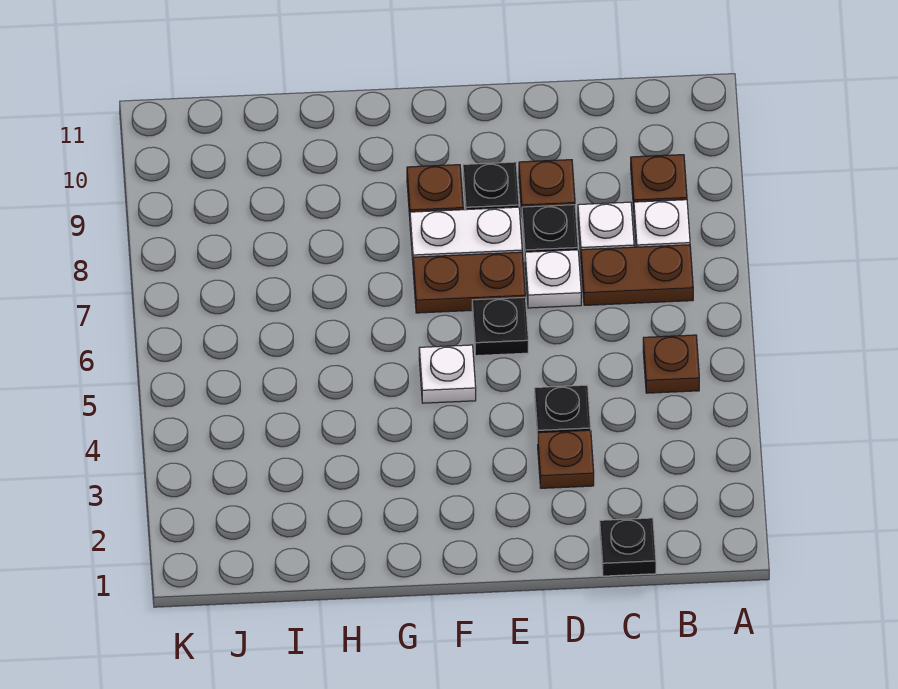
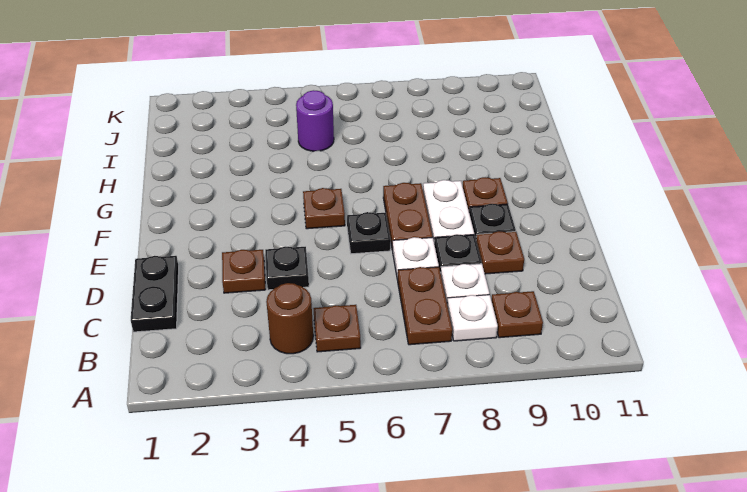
none -> brown 1x1 round brick [266,283,313,354]
black 1x1 plate [600,518,656,576] -> black 1x2 plate [131,256,179,332]
white 1x1 plate [419,345,476,403] -> brown 1x1 plate [303,188,345,229]
none -> purple 1x1 round brick [296,90,334,151]

